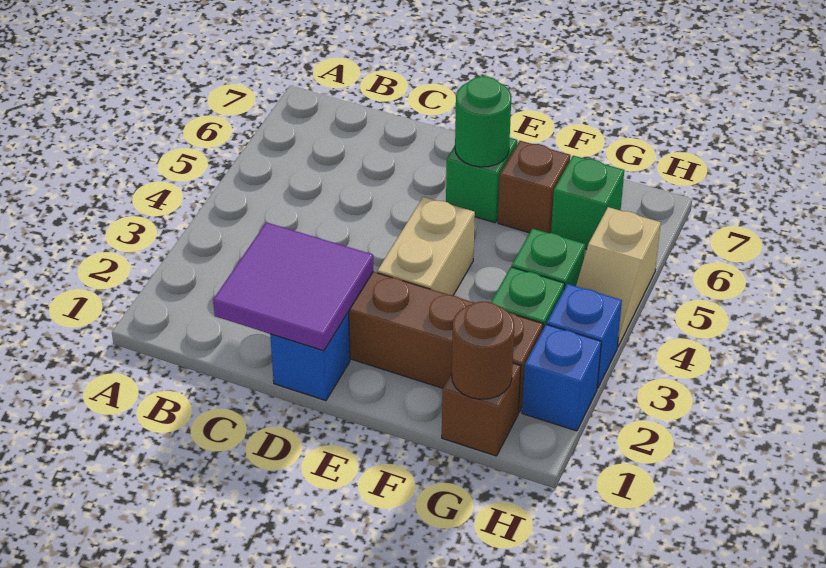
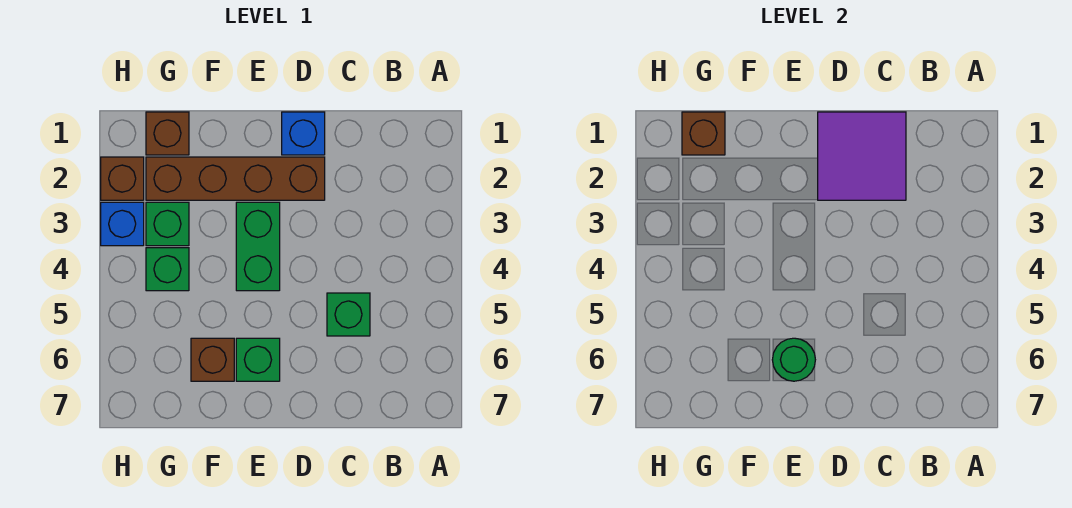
tan 1x2 brick [377,197,475,295] -> green 1x2 brick [236,202,280,291]
brown 1x1 round brick [452,301,514,399] -> brown 1x1 brick [682,112,725,155]
green 1x1 brick [551,156,624,249] -> green 1x1 brick moved to [327,293,370,336]
blue 1x1 brick [522,324,601,431] -> brown 1x1 brick [101,157,144,200]
tan 1x2 slope [576,207,661,347] -> none

